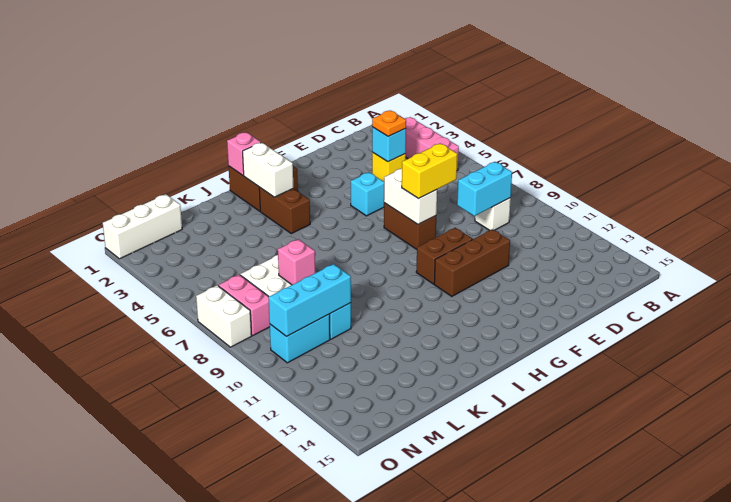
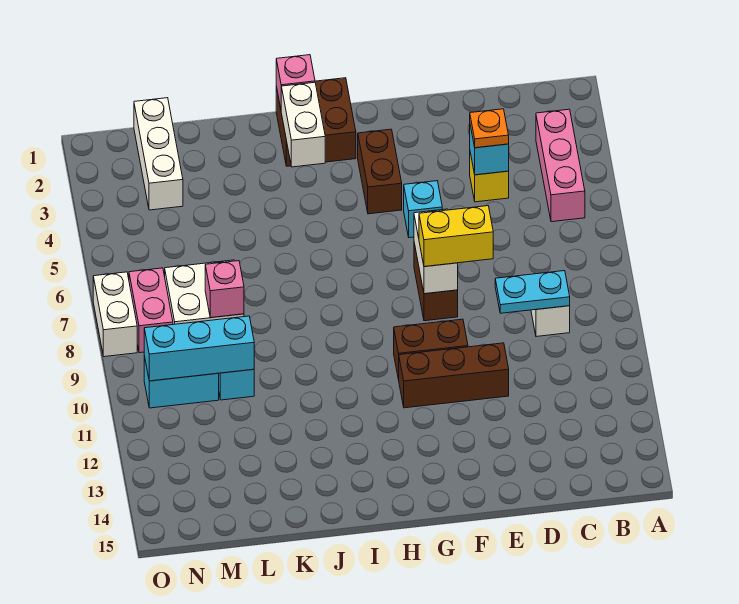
cyan 1x2 brick [457,162,512,216] -> cyan 1x2 plate [495,271,570,313]
brown 1x2 brick [259,187,310,234] -> brown 1x2 brick moved to [358,129,402,214]
white 1x3 brick [103,194,182,259] -> white 1x3 brick turned to [134,98,183,210]

